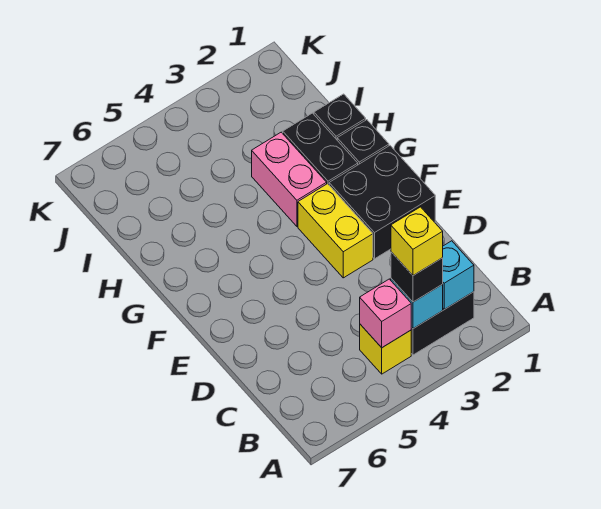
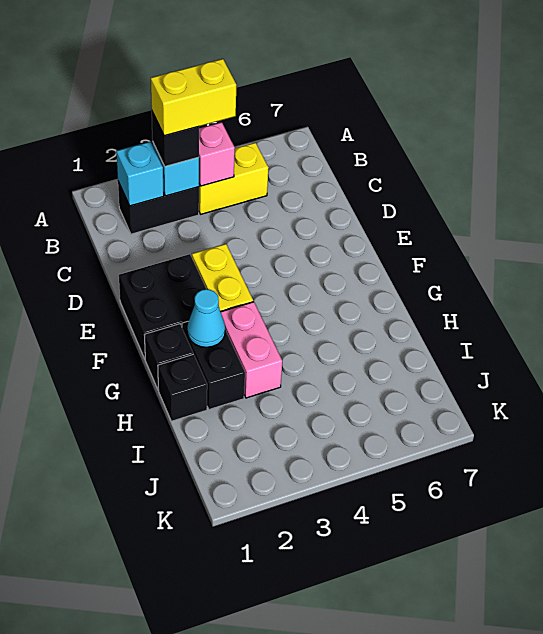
yellow 1x1 brick [391,207,443,276] -> yellow 1x2 brick [151,59,236,136]
yellow 1x1 brick [360,324,411,374] -> yellow 1x2 brick [199,143,268,214]
none -> cyan 1x1 cone [187,289,225,347]

